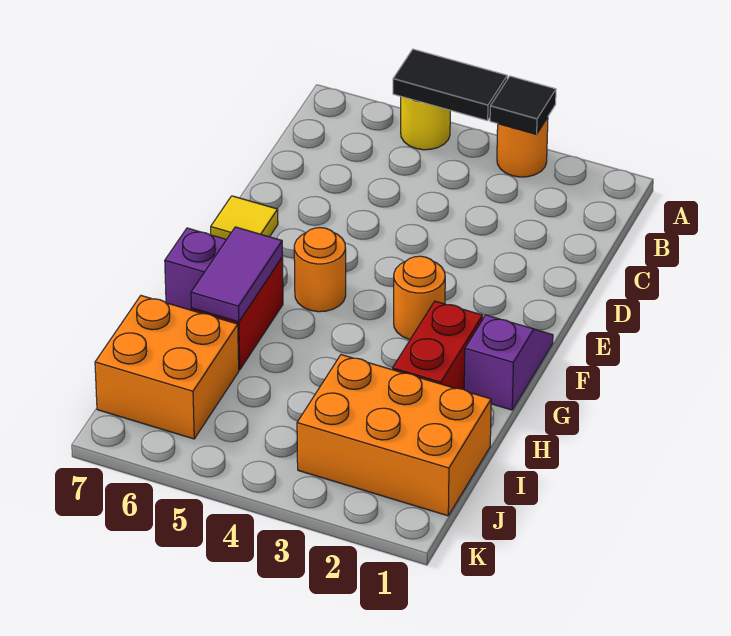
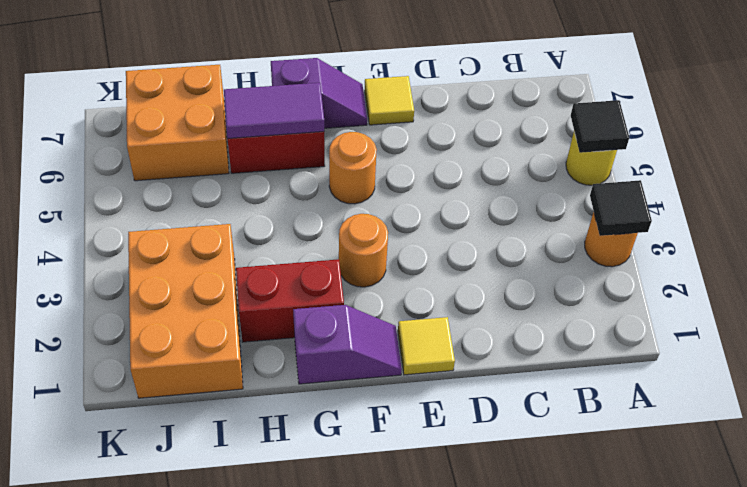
black 1x2 tile [393,49,507,121] -> black 1x1 tile [571,100,629,153]
none -> yellow 1x1 tile [398,317,455,375]

